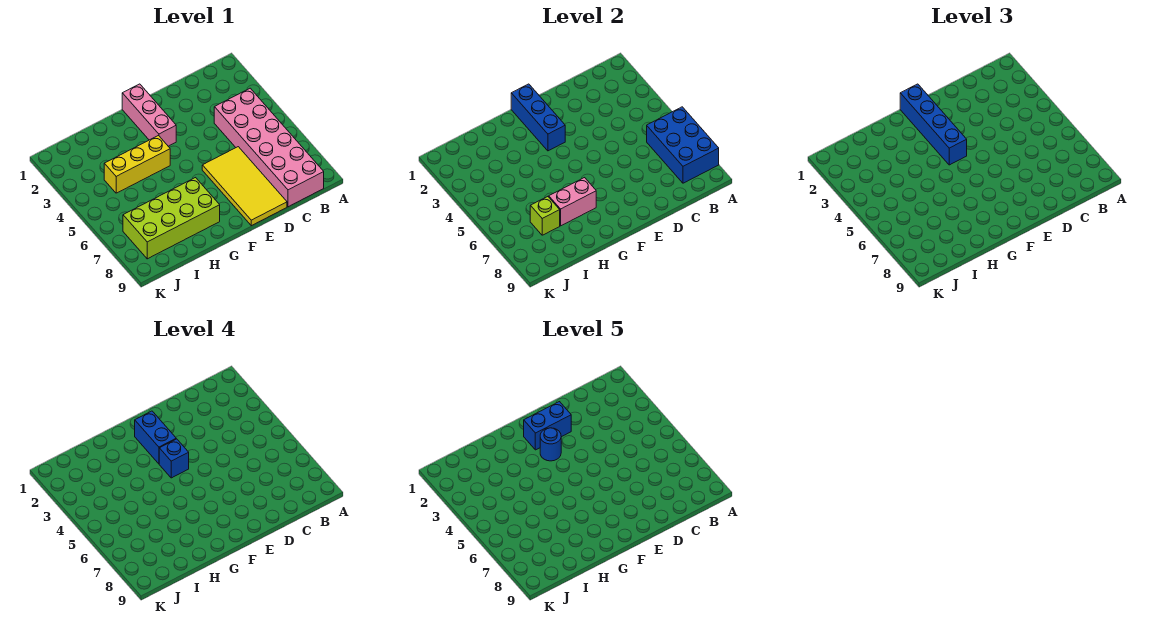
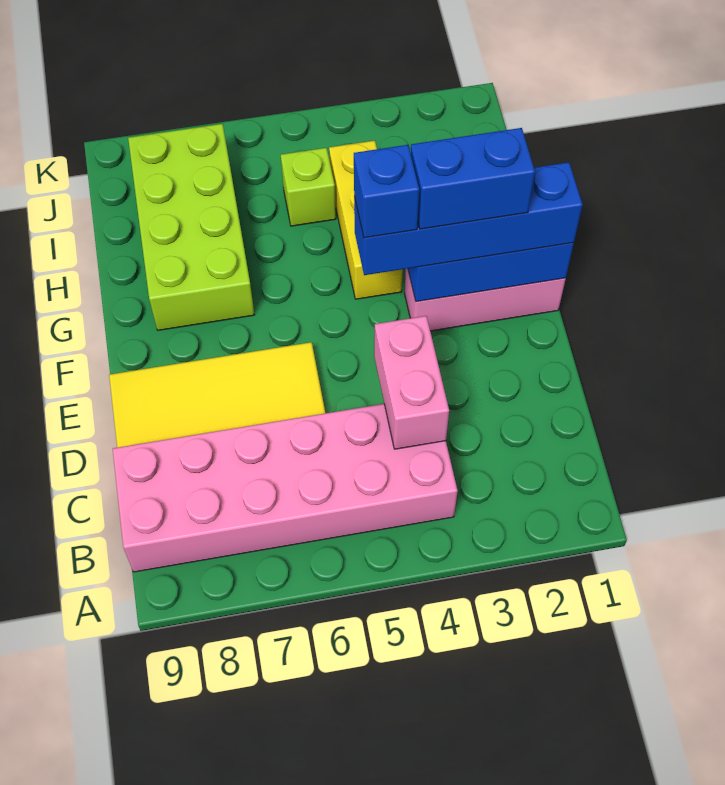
blue 2x3 brick [647,107,719,183] -> none
blue 1x2 brick [524,402,571,450] -> none
blue 1x1 round brick [540,428,561,461] -> none
pink 1x2 brick [549,178,596,226] -> pink 1x2 brick moved to [374,316,449,449]
lime 1x1 brick [530,197,560,235] -> lime 1x1 brick moved to [281,148,336,226]

